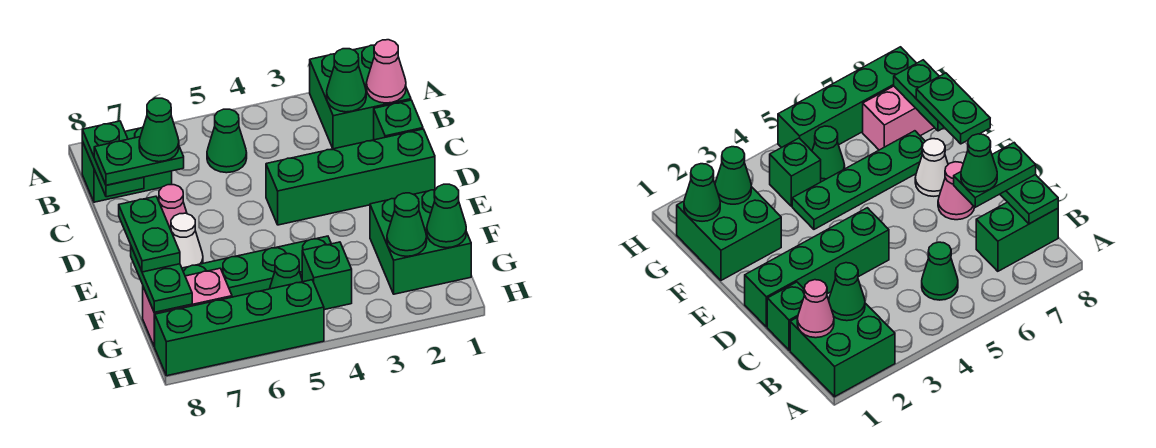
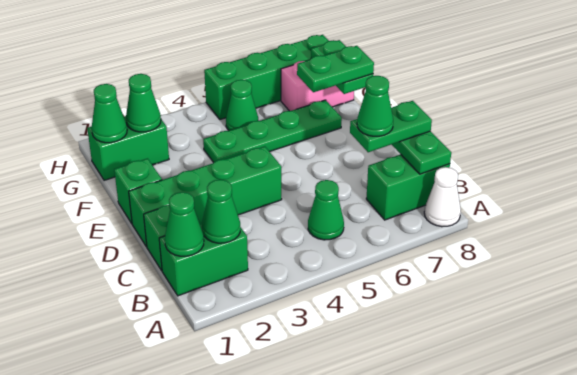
green 2x2 brick [310,45,411,149] -> green 1x2 brick [159,223,248,296]
pink 1x1 cone [366,40,406,103] -> green 1x1 cone [165,192,204,256]
pink 1x1 cone [159,185,187,230] -> none
white 1x1 cone [171,213,203,268] -> white 1x1 cone moved to [424,167,461,227]
green 1x2 plate [119,196,180,272] -> green 1x2 plate turned to [297,46,374,92]
green 2x2 brick [370,190,471,294] -> green 1x2 brick [87,116,169,180]
green 1x1 brick [302,242,352,310] -> green 1x1 brick moved to [114,159,162,223]

